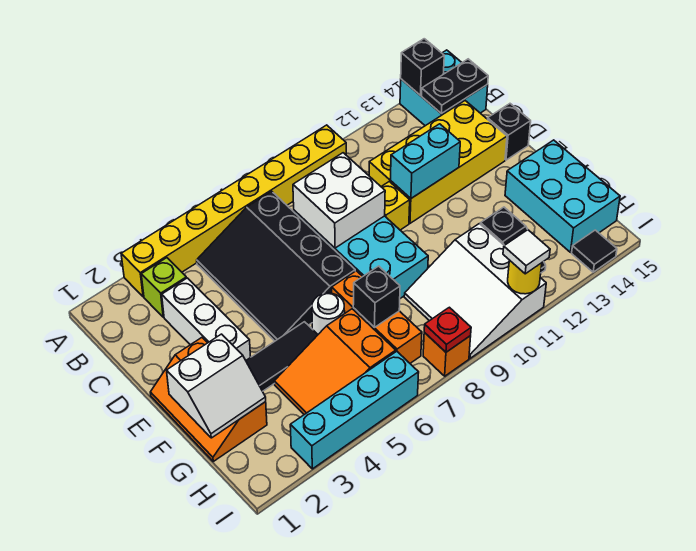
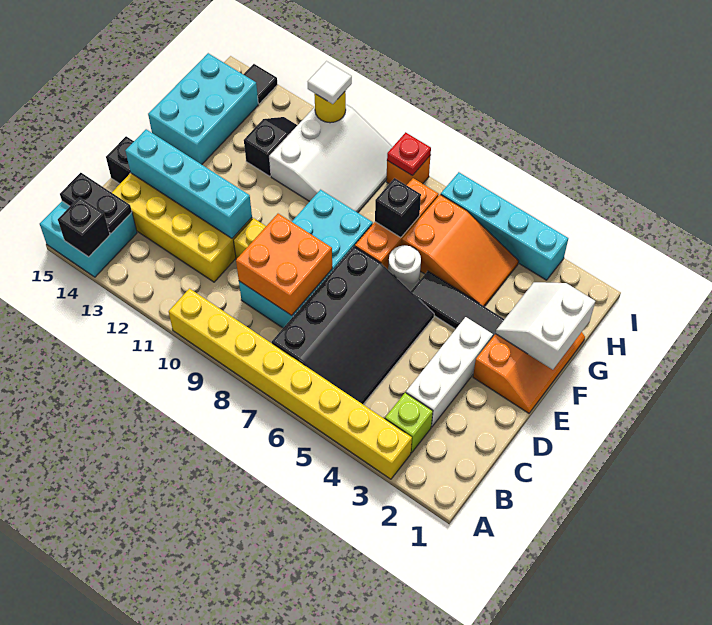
white 2x2 brick [293,153,385,248] -> orange 2x2 brick [236,214,332,315]
cyan 1x2 brick [391,124,460,198] -> cyan 1x4 brick [125,129,252,238]
white 2x2 slope [167,334,266,438] -> white 2x2 slope turned to [496,282,595,370]

